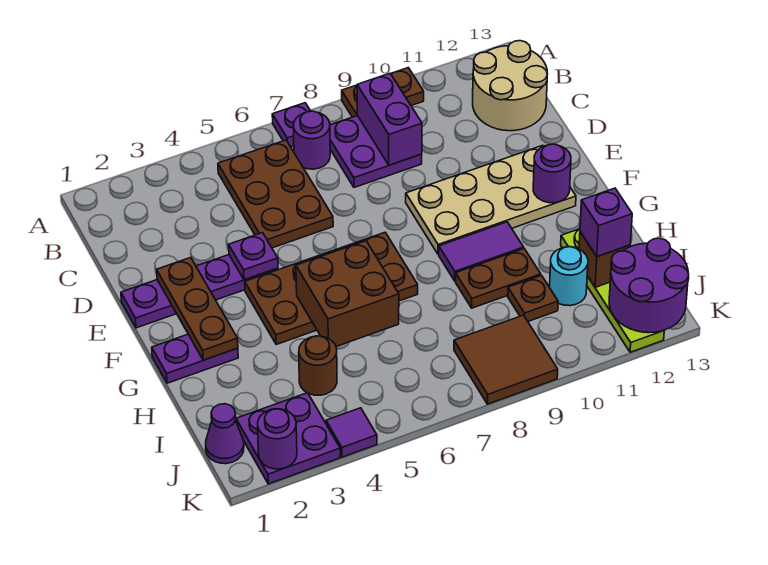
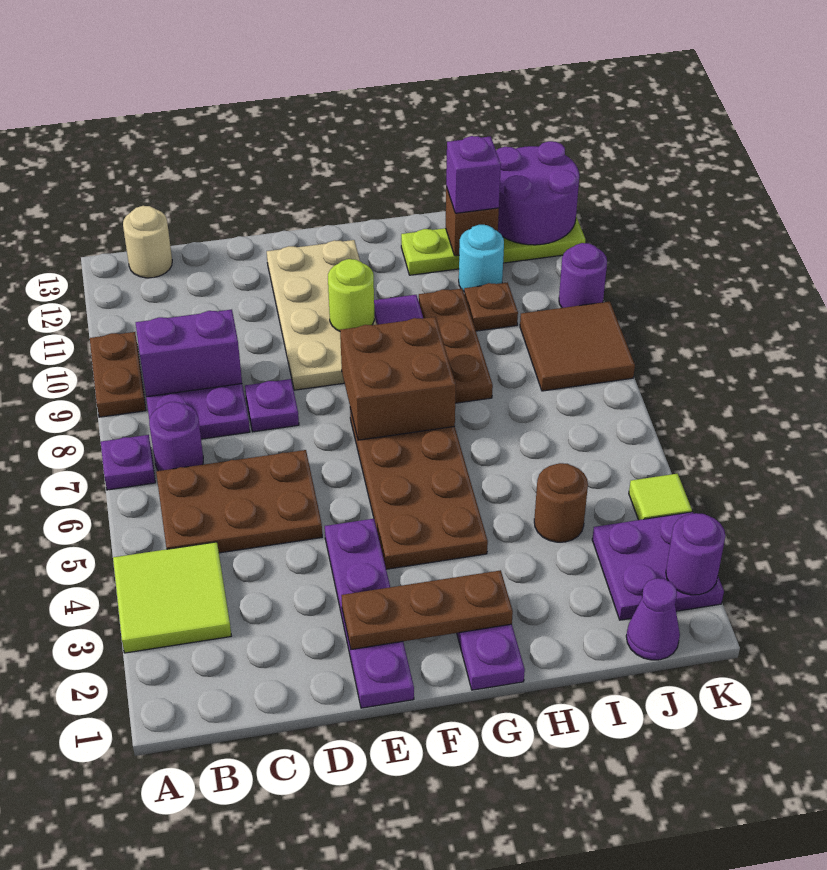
none -> lime 2x2 tile [113,542,231,653]
tan 2x2 round brick [473,41,548,131] -> tan 1x1 round brick [123,206,172,278]
purple 1x1 plate [229,233,278,280] -> purple 1x1 plate moved to [245,379,299,432]
none -> lime 1x1 round brick [328,259,375,331]
purple 1x1 round brick [533,144,571,203] -> purple 1x1 round brick moved to [559,243,607,308]
brown 2x2 brick [296,241,399,346] -> brown 2x2 brick moved to [340,317,456,440]
brown 1x2 plate [456,249,541,308] -> brown 1x3 plate [419,289,493,403]
purple 1x1 tile [326,408,377,457] -> lime 1x1 tile [629,474,692,520]

